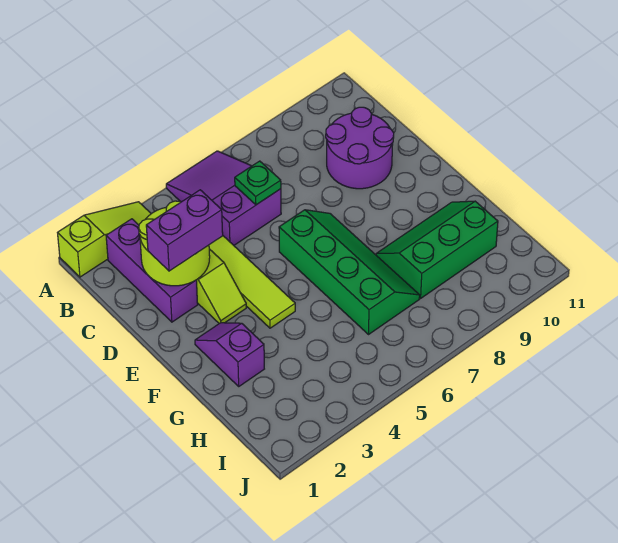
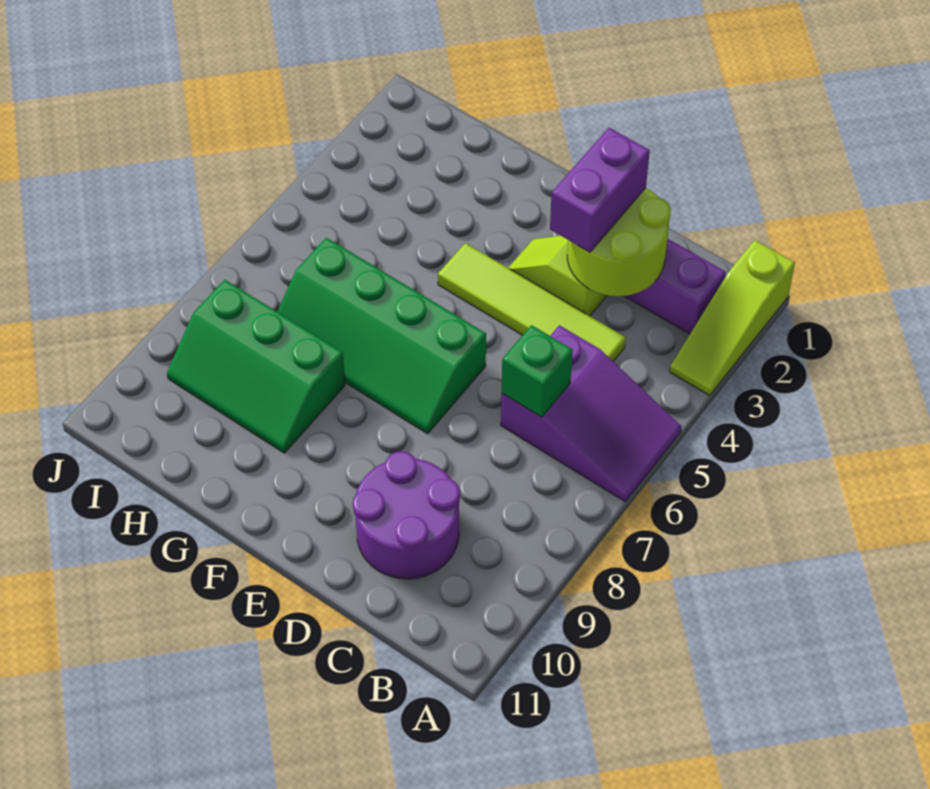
green 1x1 plate [235,161,281,205] -> green 1x1 brick [502,325,573,417]
purple 1x2 slope [195,323,264,386] -> none
green 2x3 slope [376,201,498,298] -> green 2x3 slope turned to [167,280,345,453]

